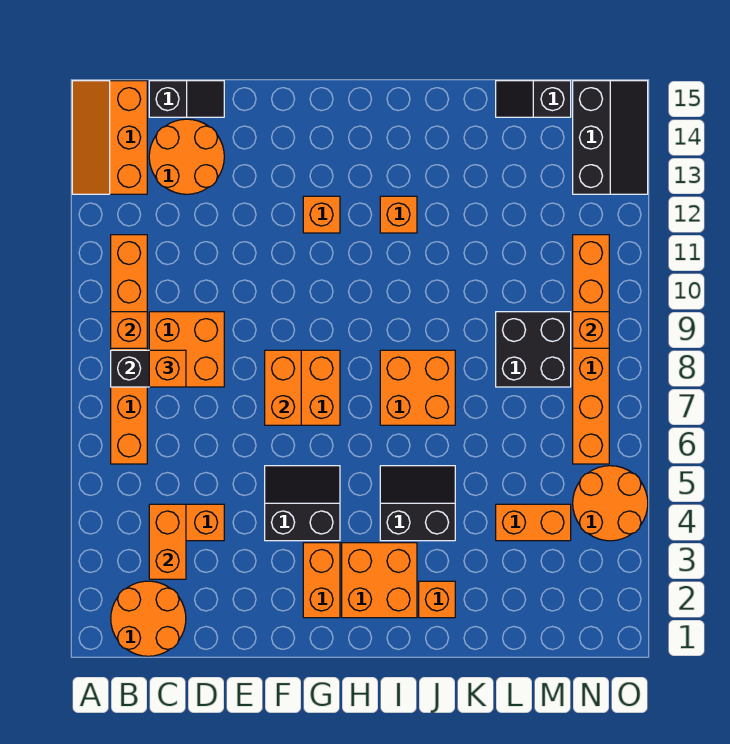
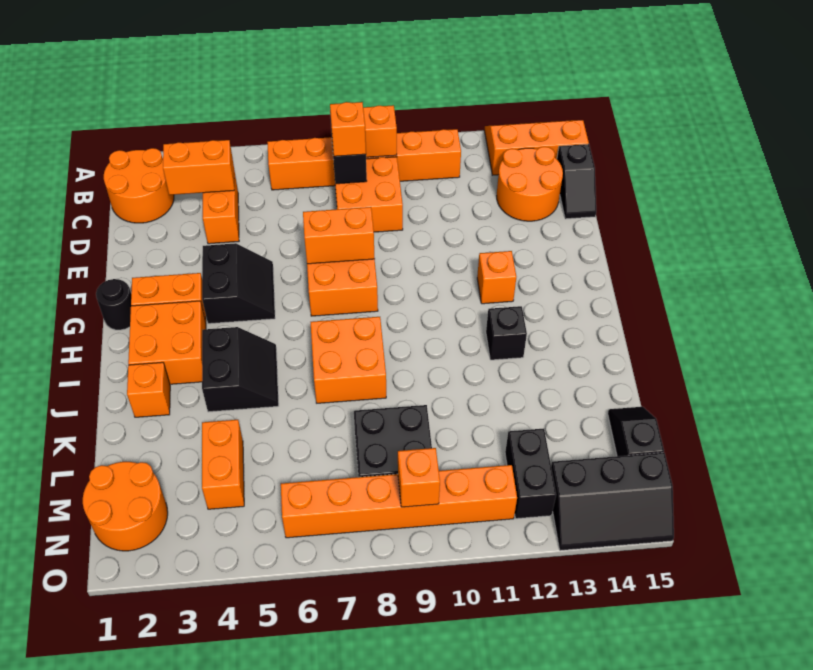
none -> black 1x1 round brick [96,279,131,330]
orange 1x1 brick [380,196,417,233] -> black 1x1 brick [486,306,527,360]
none -> black 1x2 brick [505,429,556,519]
orange 2x2 round brick [573,466,648,541] -> orange 2x2 round brick moved to [83,462,168,551]

